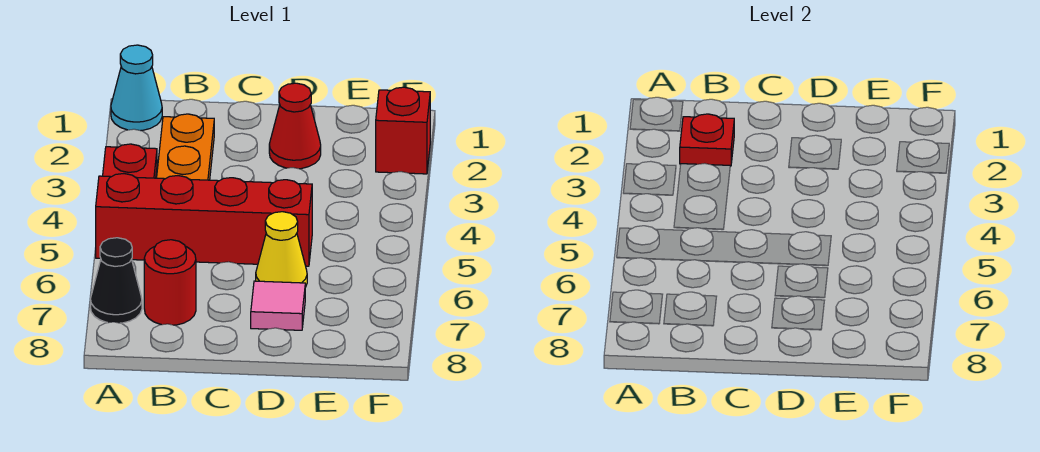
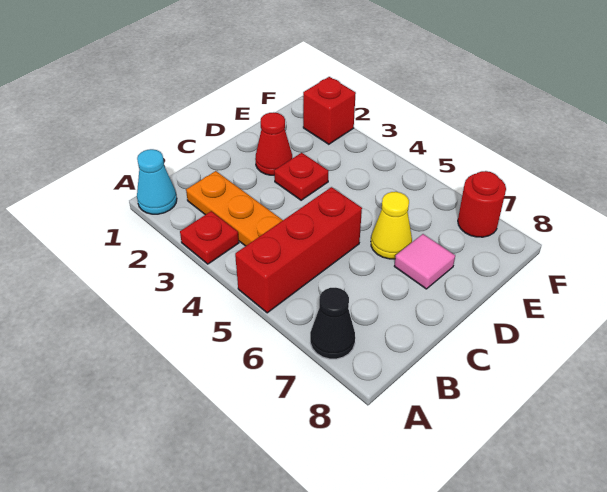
red 1x4 brick [96,174,312,266] -> red 1x3 brick [235,187,362,313]
red 1x1 plate [680,114,734,166] -> red 1x1 plate moved to [274,153,328,200]
red 1x1 round brick [144,240,196,325] -> red 1x1 round brick moved to [458,171,506,237]

